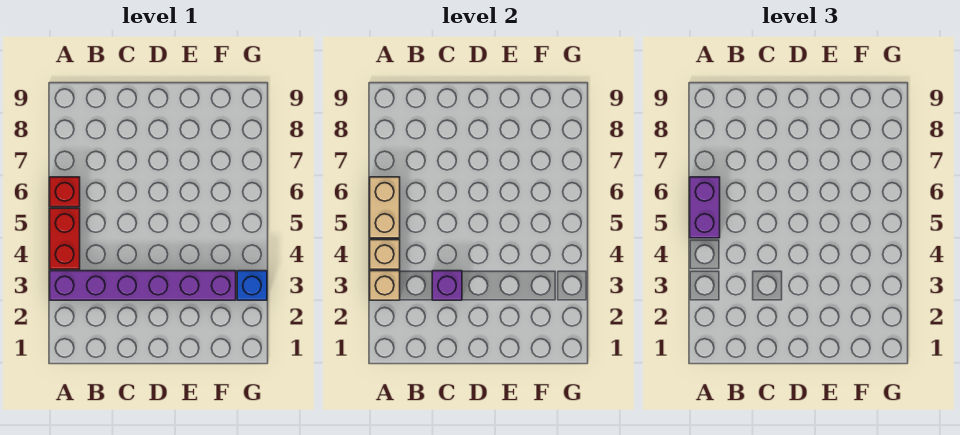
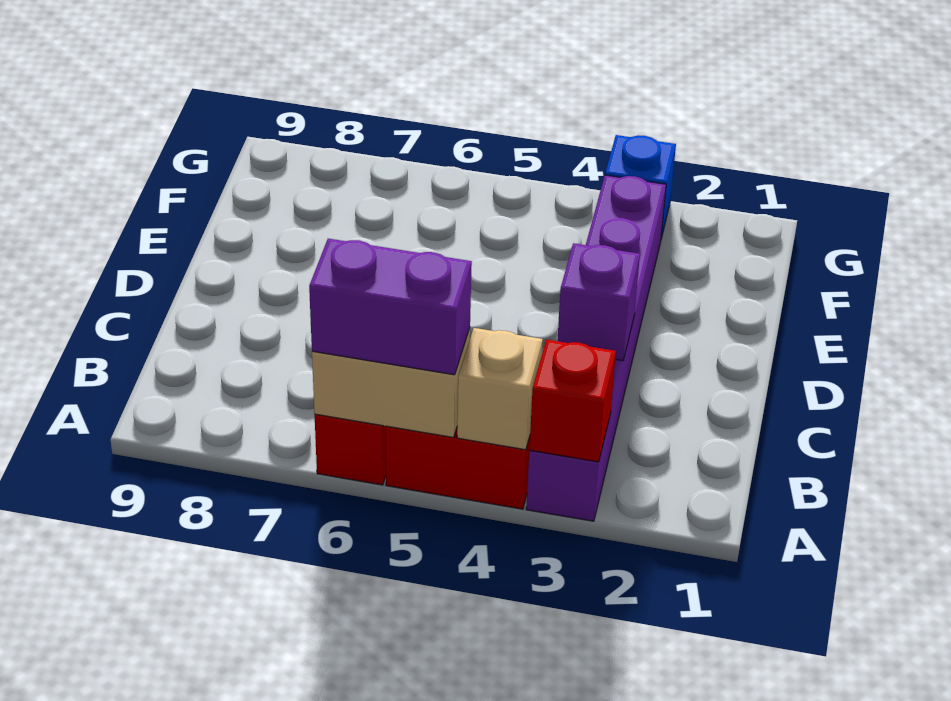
tan 1x1 brick [370,271,400,300] -> red 1x1 brick [529,340,616,462]

